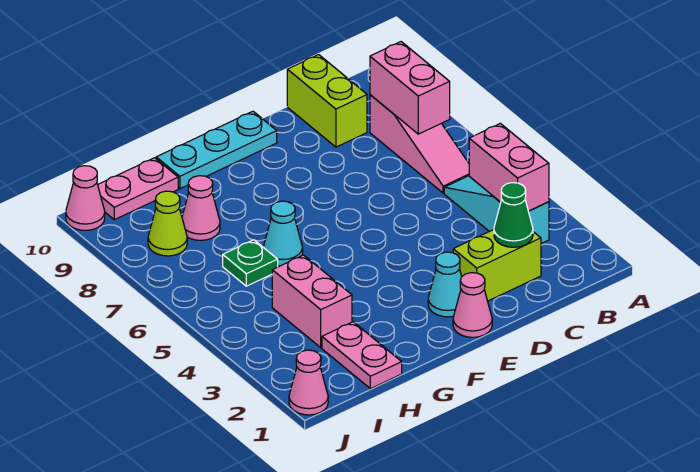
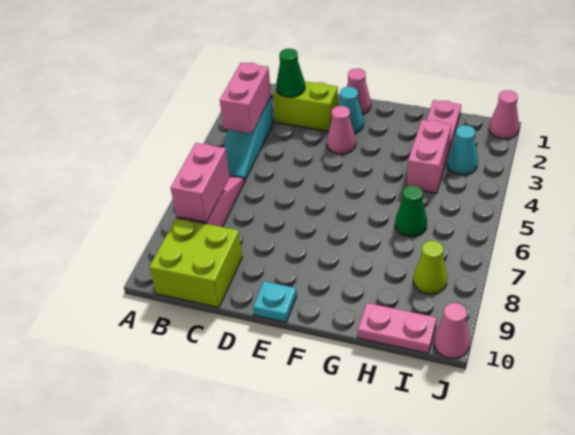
lime 1x2 brick [287,55,367,147] -> lime 2x2 brick [149,218,242,308]
cyan 1x3 plate [156,111,277,189] -> cyan 1x1 plate [253,281,297,322]
cyan 1x1 cone [263,201,303,266] -> cyan 1x1 cone moved to [447,125,478,175]
green 1x1 plate [223,240,278,286] -> green 1x1 cone [395,185,427,237]
pink 1x1 cone [182,176,220,240] -> pink 1x1 cone moved to [327,106,356,154]

